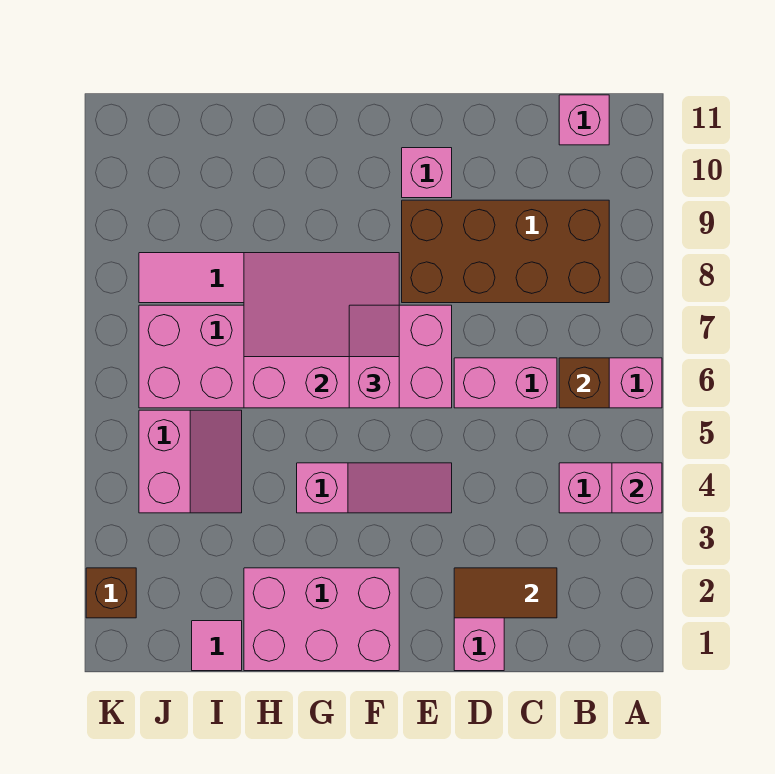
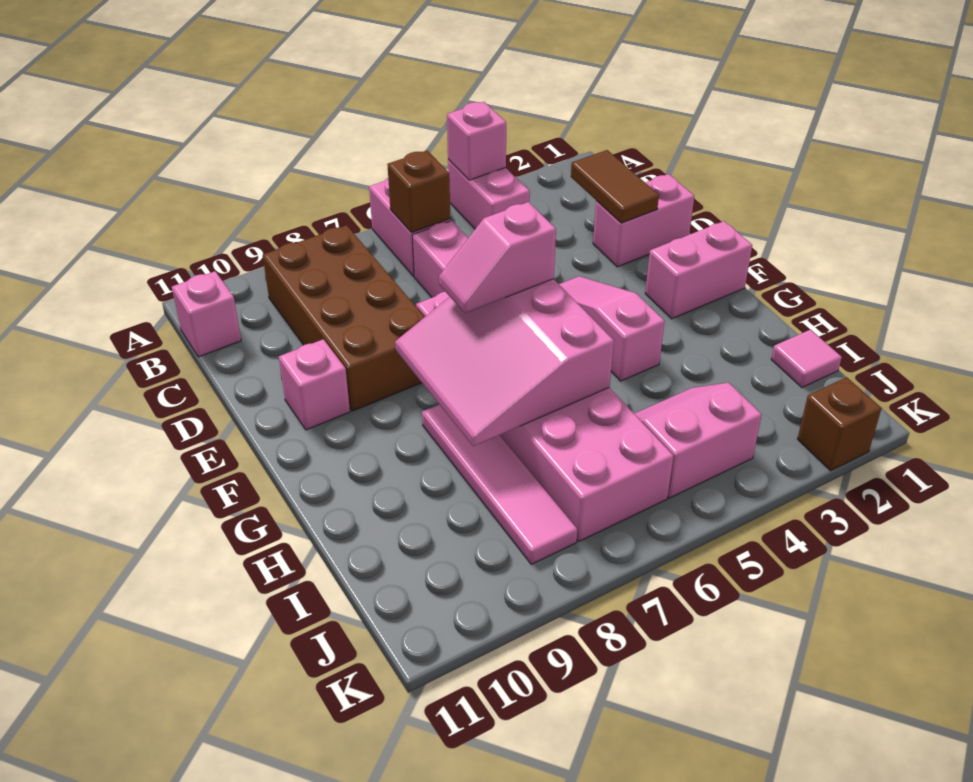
pink 2x3 brick [244,568,399,671] -> pink 1x2 brick [645,221,752,319]

